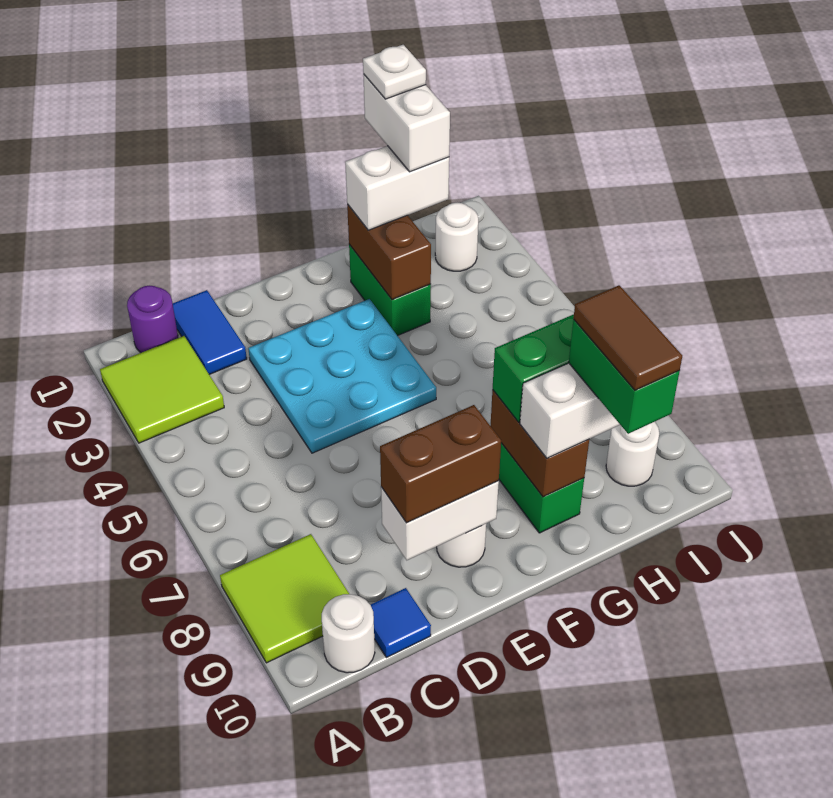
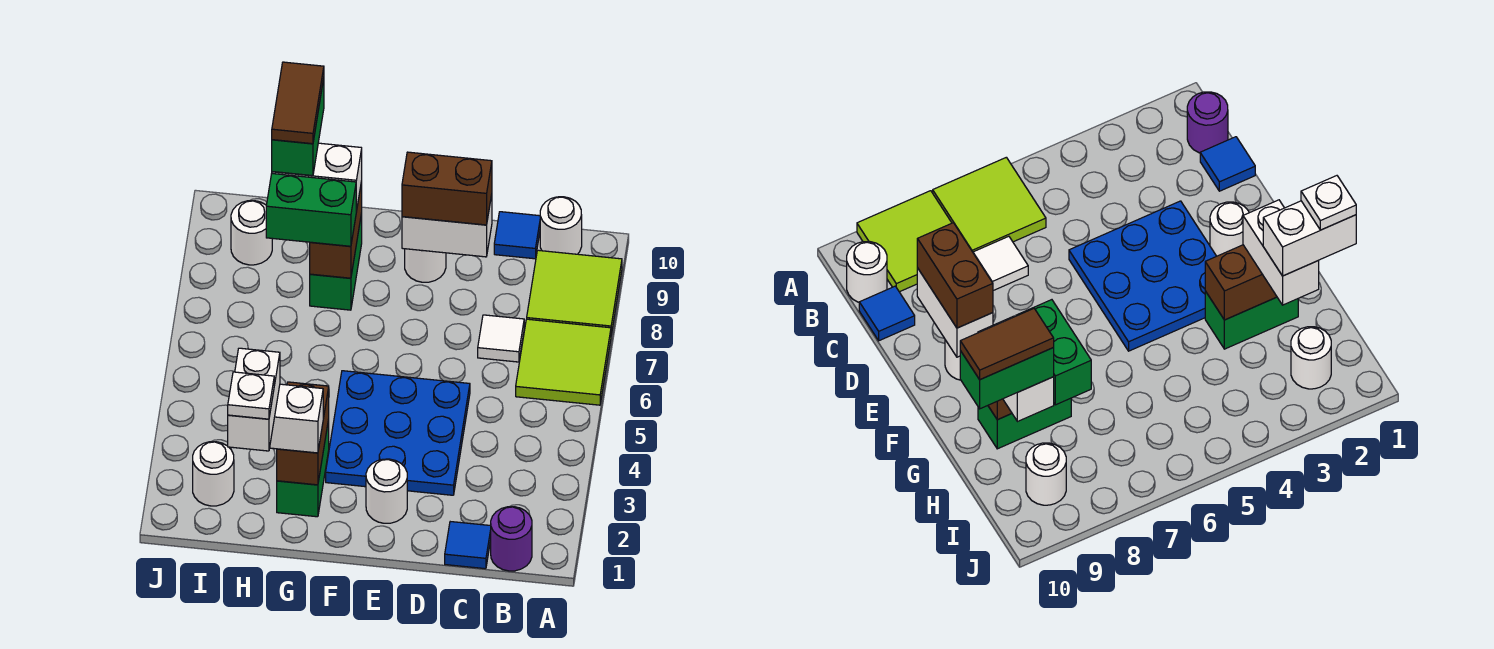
lime 2x2 tile [100,336,224,443] -> lime 2x2 tile moved to [516,319,611,405]
blue 1x2 tile [173,290,247,374] -> blue 1x1 tile [445,522,491,569]
none -> white 1x1 tile [478,315,524,362]
cyan 3x3 plate [248,299,436,453] -> blue 3x3 plate [326,371,470,495]
none -> white 1x1 round brick [366,459,407,523]

